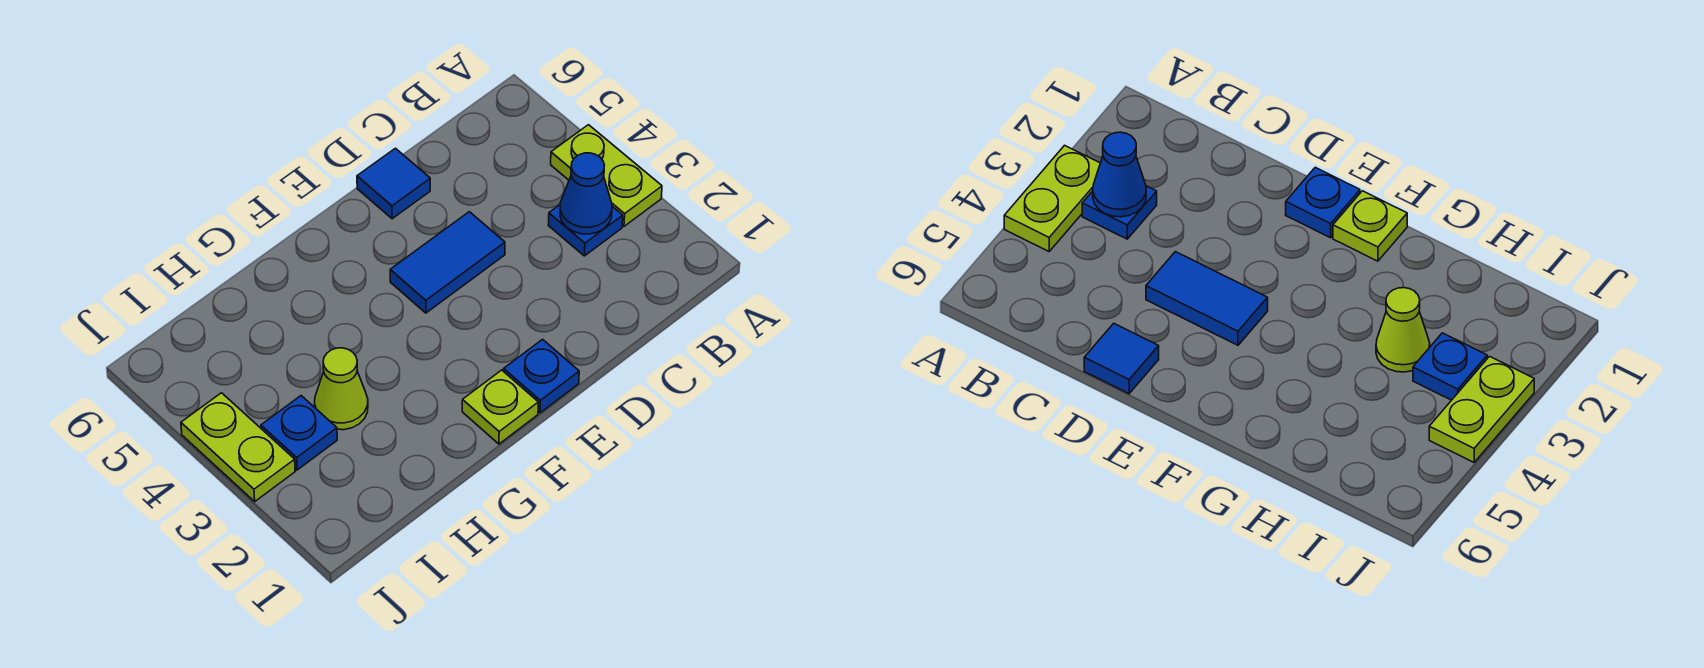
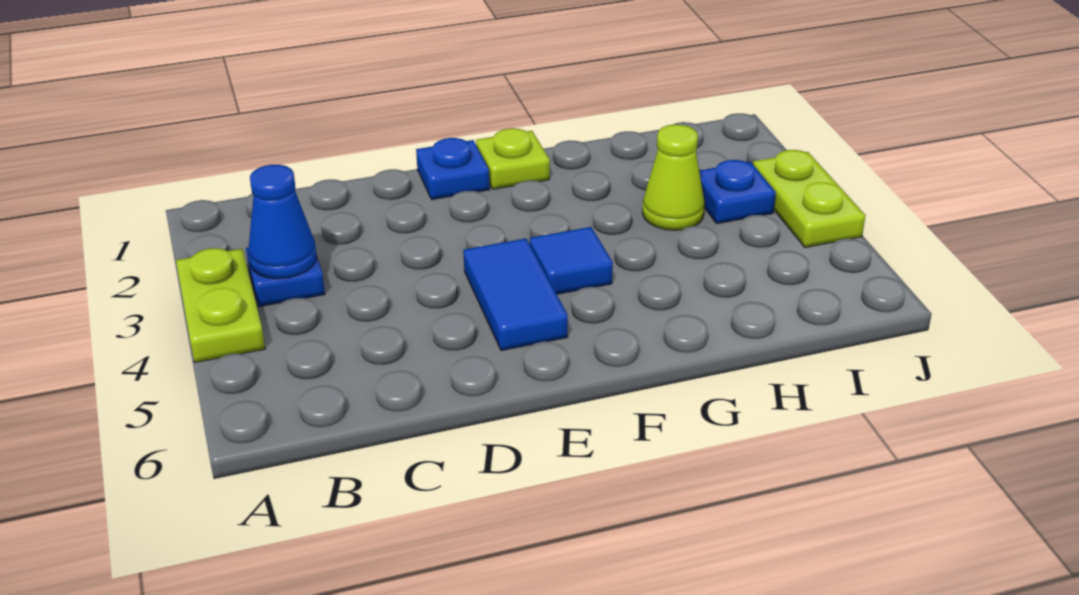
blue 1x2 tile [390,212,505,313] -> blue 1x2 tile turned to [463,238,568,351]
blue 1x1 tile [357,148,430,219] -> blue 1x1 tile moved to [530,227,613,294]

